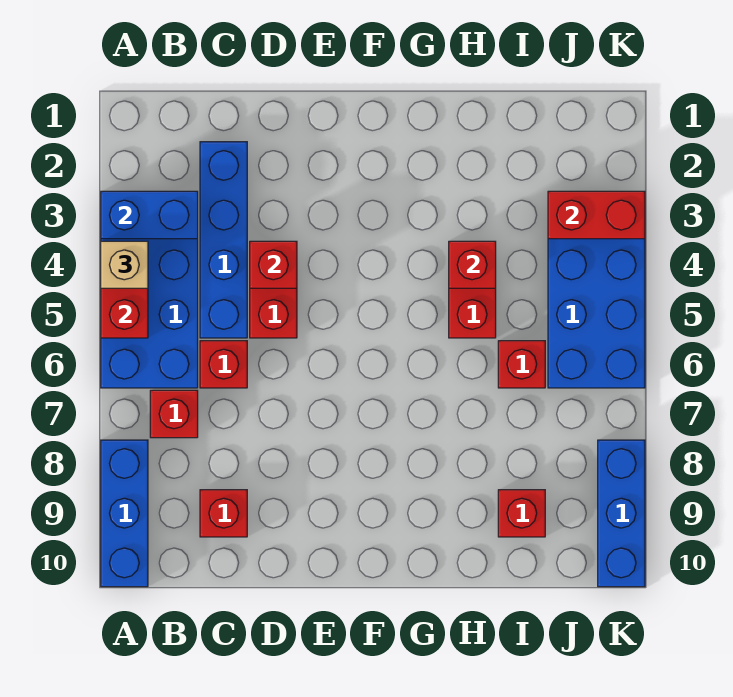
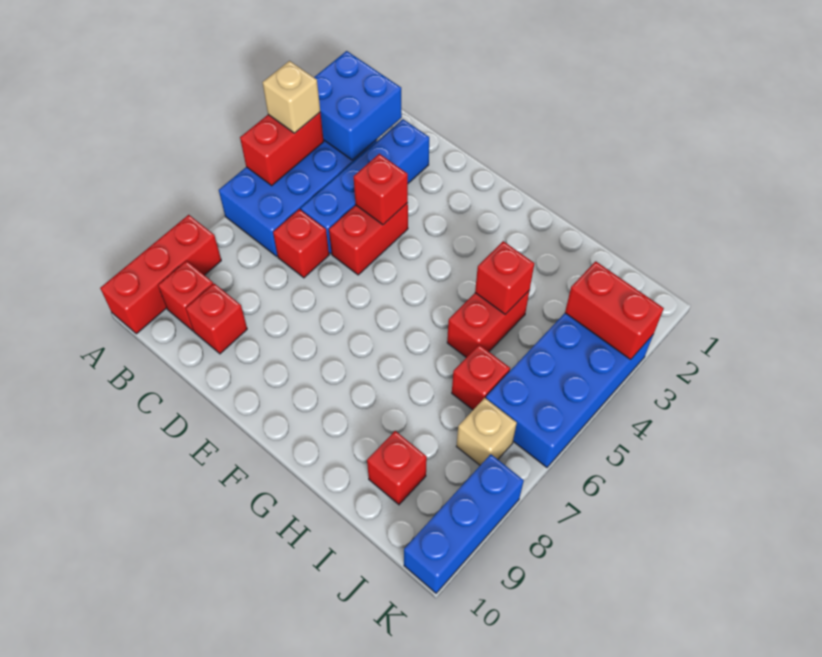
blue 1x2 brick [101,191,198,239] -> blue 2x2 brick [314,51,402,160]
blue 1x3 brick [101,440,148,587] -> red 1x3 brick [100,215,221,334]
red 1x1 brick [150,390,198,438] -> red 1x1 brick moved to [158,261,213,331]
none -> tan 1x1 brick [456,398,517,465]

